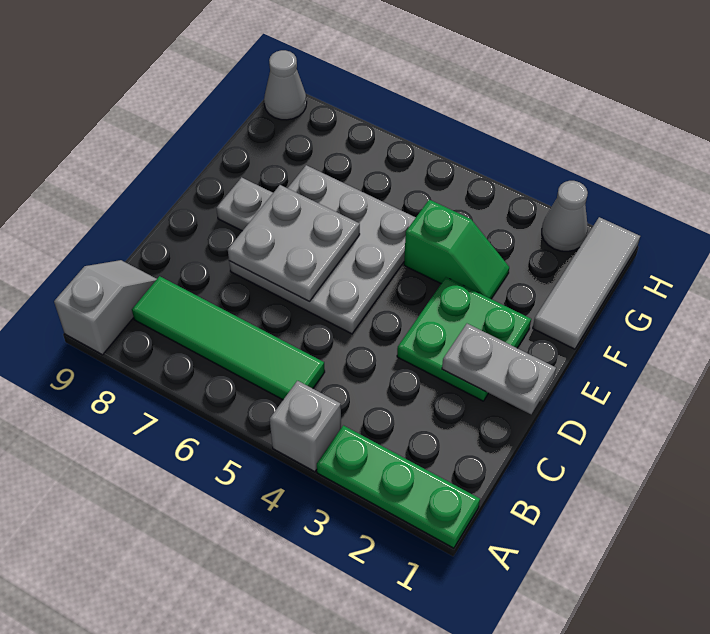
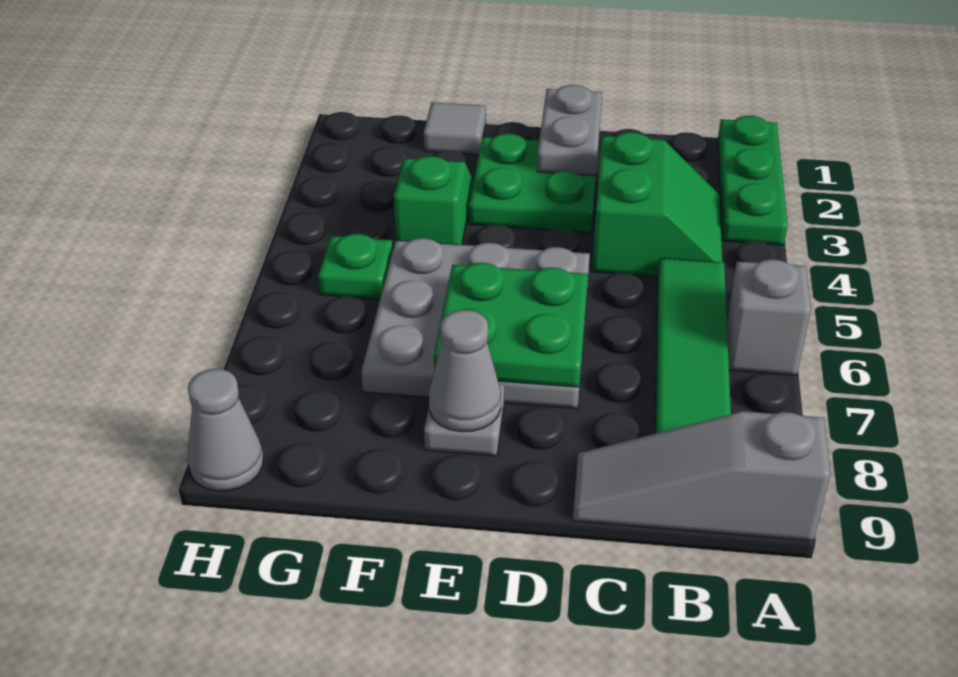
grey 1x1 brick [270,381,341,472] -> grey 1x1 brick moved to [727,259,811,375]
grey 1x2 slope [54,260,157,355] -> grey 1x3 slope [573,411,831,541]
none -> green 2x2 slope [592,132,722,276]
grey 2x2 plate [228,185,360,301] -> green 2x2 plate [434,263,588,387]
grey 1x3 tile [533,217,640,349] -> grey 1x1 tile [424,102,486,155]
none -> green 1x1 plate [318,234,393,299]
grey 1x1 cone [542,181,588,251] -> grey 1x1 cone moved to [429,310,501,432]

